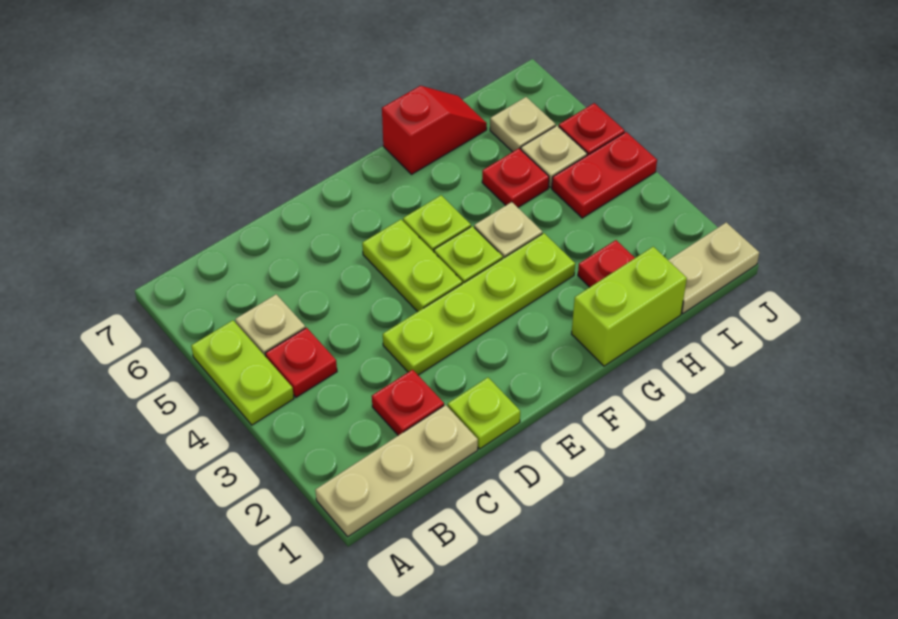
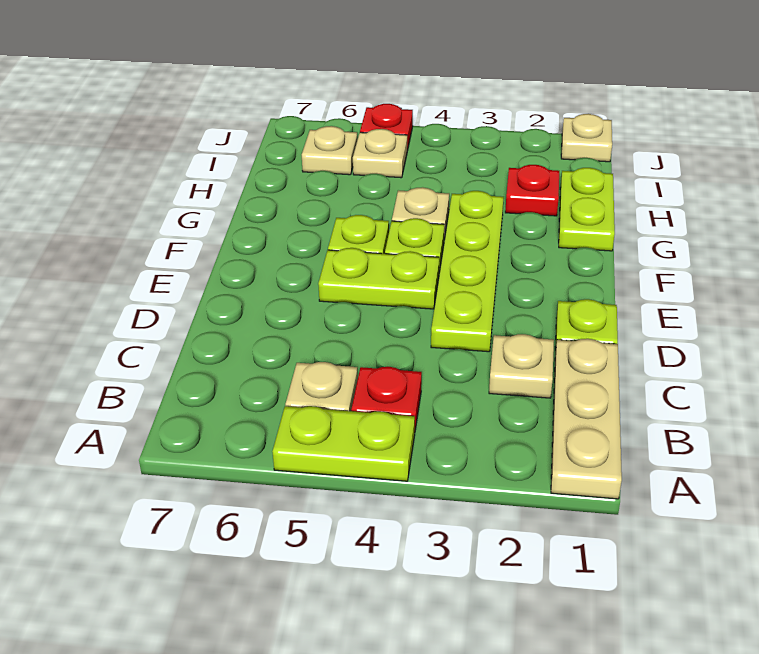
red 1x1 plate [372,370,444,435] -> tan 1x1 plate [489,334,554,398]
lime 1x2 brick [572,247,687,366] -> lime 1x2 plate [559,168,615,251]
red 1x2 slope [382,86,487,174] -> none
red 1x1 plate [482,148,549,207] -> none
tan 1x2 plate [668,222,759,314] -> tan 1x1 plate [561,114,612,162]
red 1x2 plate [552,132,657,218] -> none

